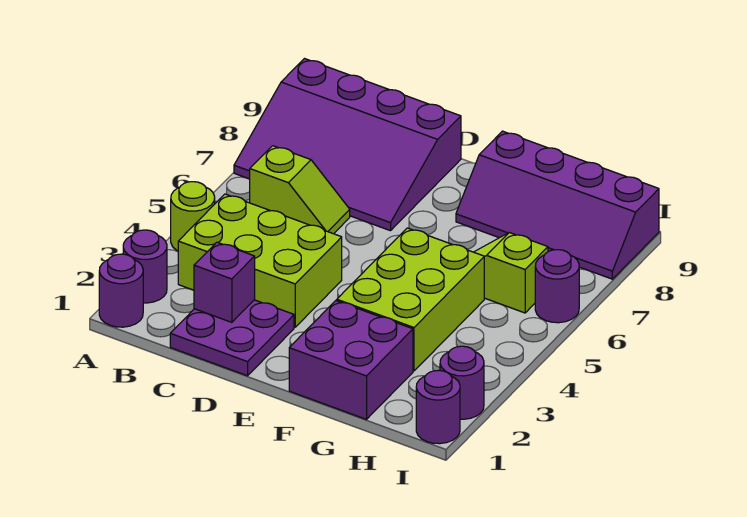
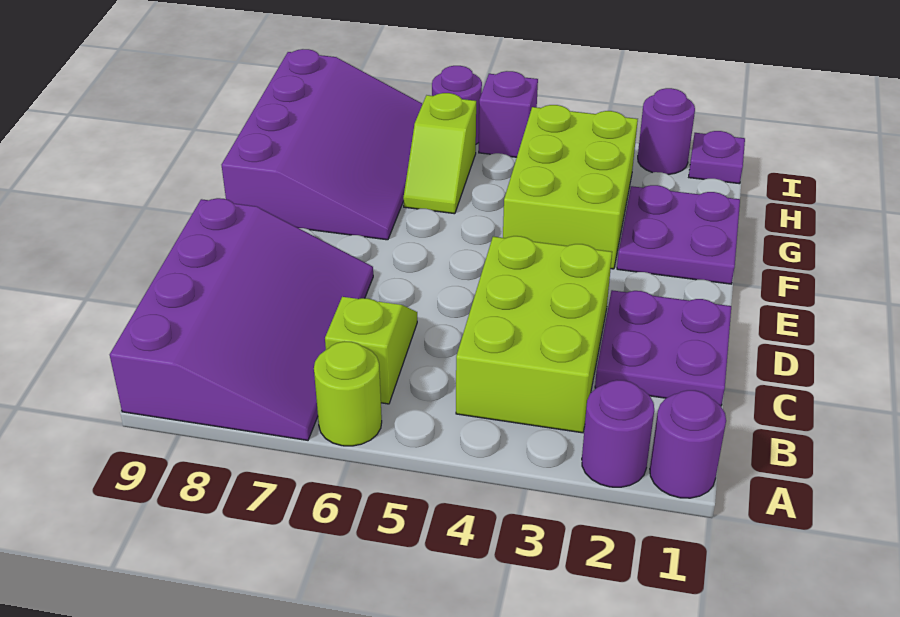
lime 1x1 round brick [171,182,215,251] -> lime 1x1 round brick moved to [314,341,382,446]
purple 1x1 brick [194,242,255,322] -> purple 1x1 brick moved to [479,71,538,157]
purple 2x2 brick [289,301,413,419] -> purple 2x2 plate [617,185,740,284]
lime 2x3 brick [337,228,484,371] -> lime 2x3 brick turned to [503,105,638,269]
purple 2x4 slope [456,131,659,279] -> purple 3x4 slope [222,49,422,240]
purple 1x1 round brick [416,370,460,444] -> purple 1x1 plate [689,131,745,184]

